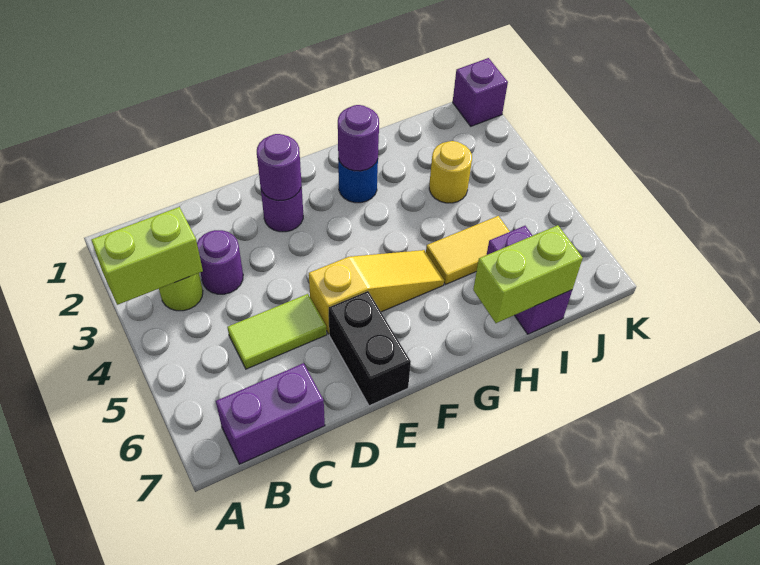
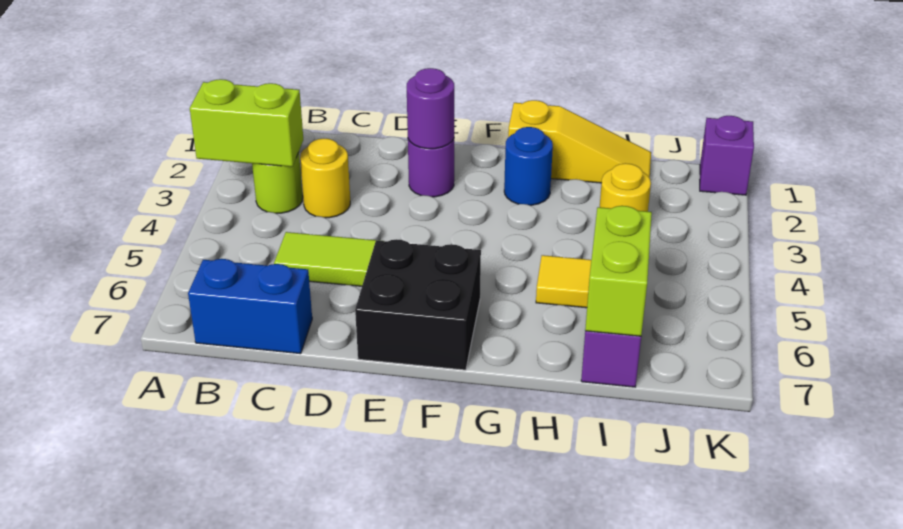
purple 1x2 brick [216,363,325,464] -> blue 1x2 brick [188,259,312,354]
purple 1x1 round brick [197,230,243,294] -> yellow 1x1 round brick [300,139,350,218]
yellow 1x3 slope [309,250,444,334] -> yellow 1x3 slope moved to [508,100,651,183]
black 1x2 brick [329,291,411,406] -> black 2x2 brick [355,239,481,370]
purple 1x1 round brick [338,105,379,171] -> none
lime 1x2 brick [473,225,583,323] -> lime 1x2 brick turned to [585,206,652,336]

